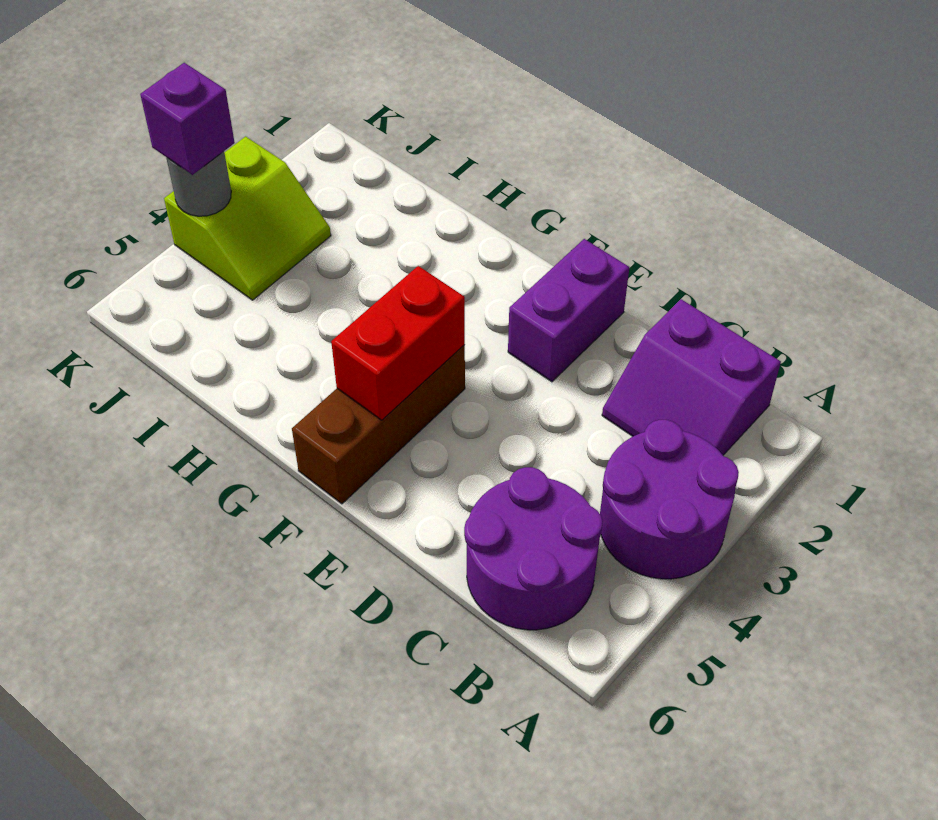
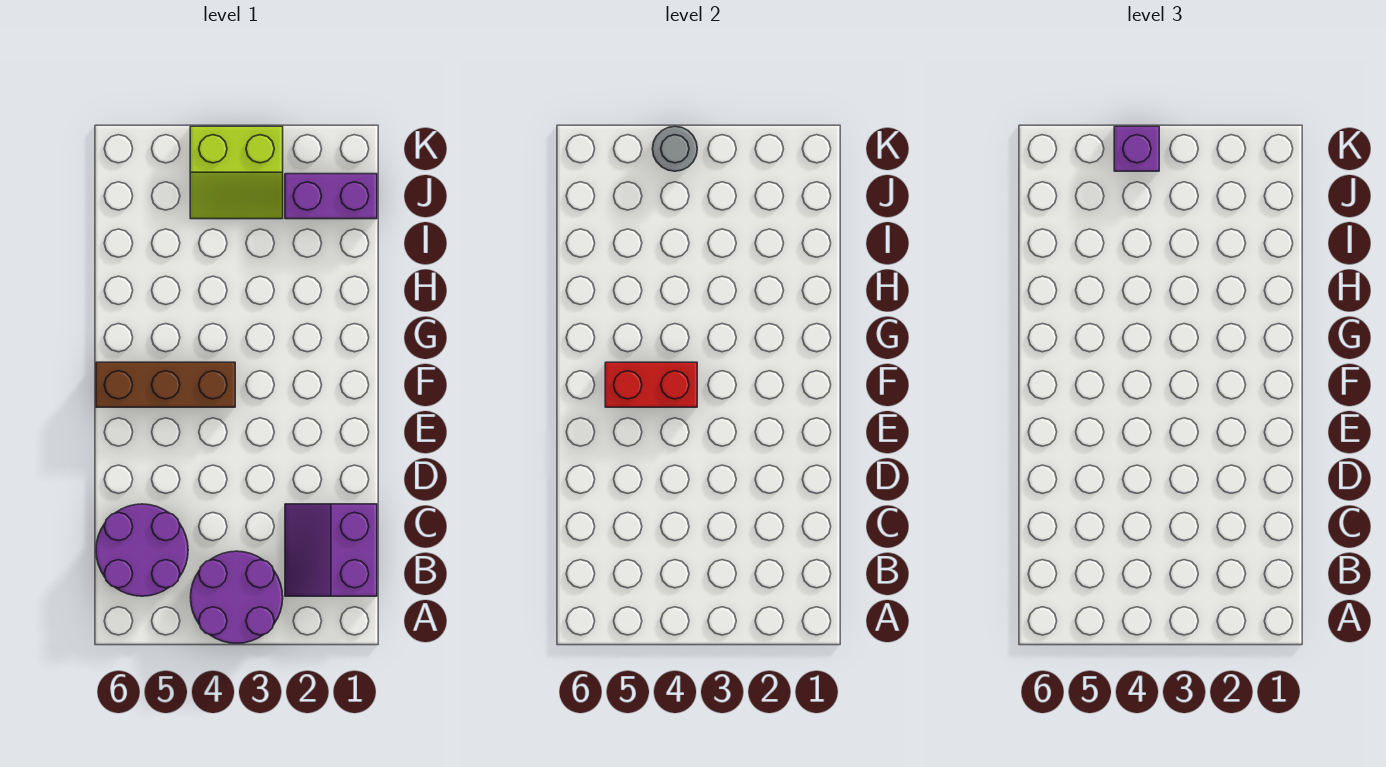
purple 1x2 brick [508,239,629,382] -> purple 1x2 brick moved to [285,174,377,219]

